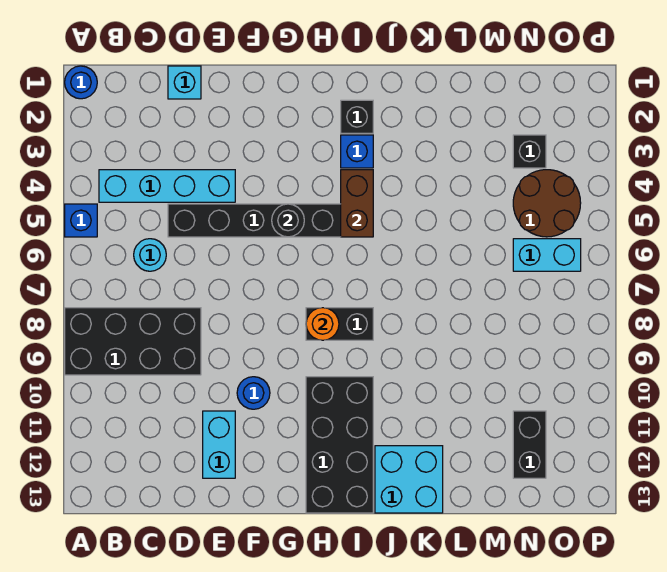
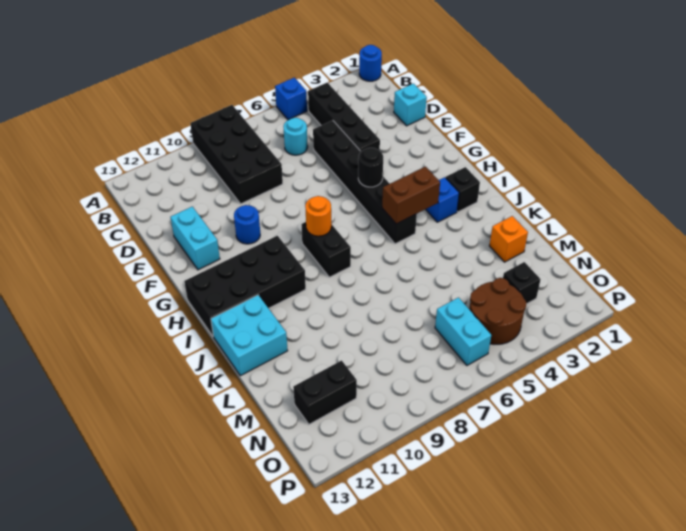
cyan 1x4 brick [99,170,235,202] -> black 1x4 brick [308,83,380,151]
cyan 1x2 brick [203,411,235,478] -> cyan 1x2 brick turned to [170,207,220,270]
none -> orange 1x1 brick [489,216,528,262]

